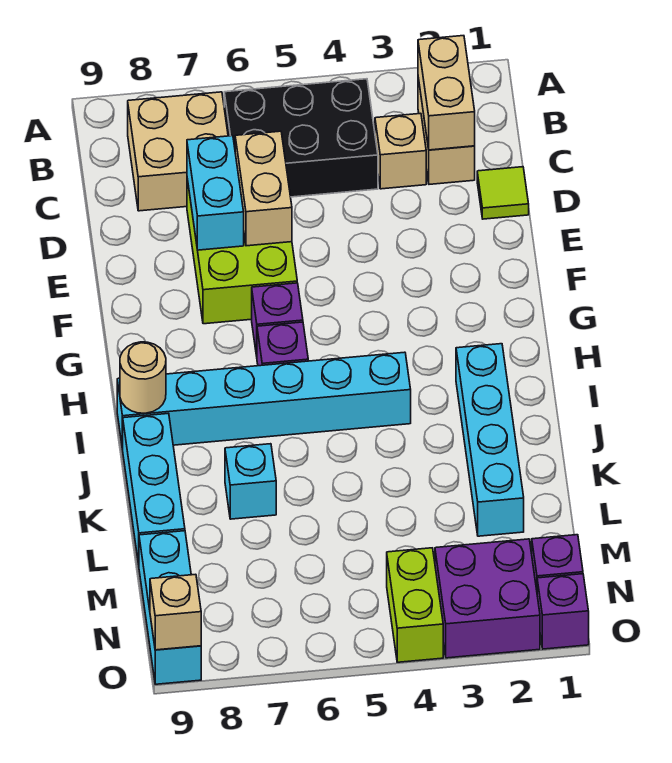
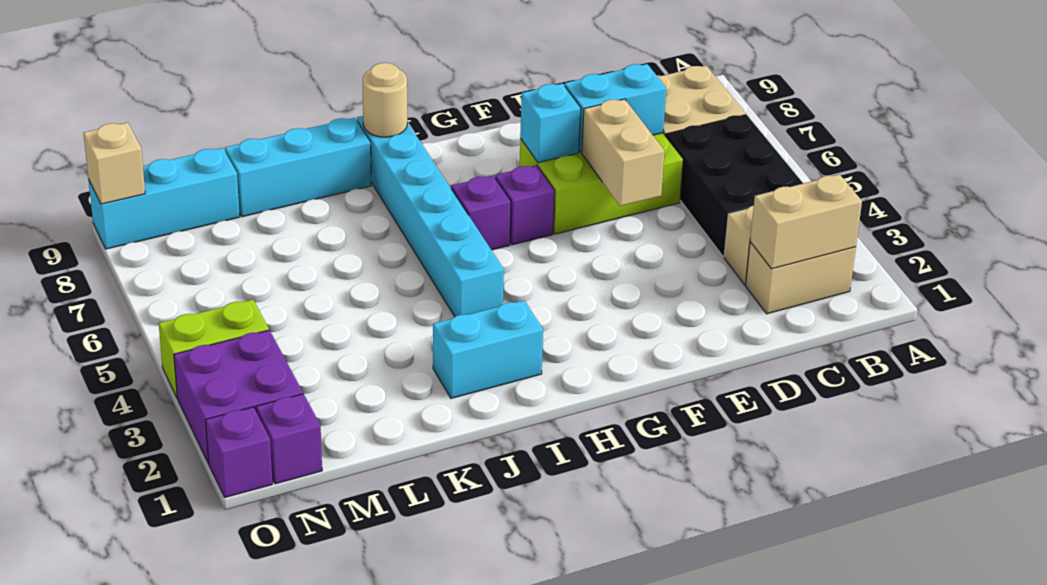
lime 1x1 tile [477,167,529,219] -> none
tan 1x2 brick [235,131,292,246] -> tan 1x2 brick turned to [582,99,664,206]
cyan 1x4 brick [456,344,524,536] -> cyan 1x2 brick [433,300,543,398]
cyan 1x1 brick [225,444,276,519] -> cyan 1x1 brick moved to [520,84,581,163]

